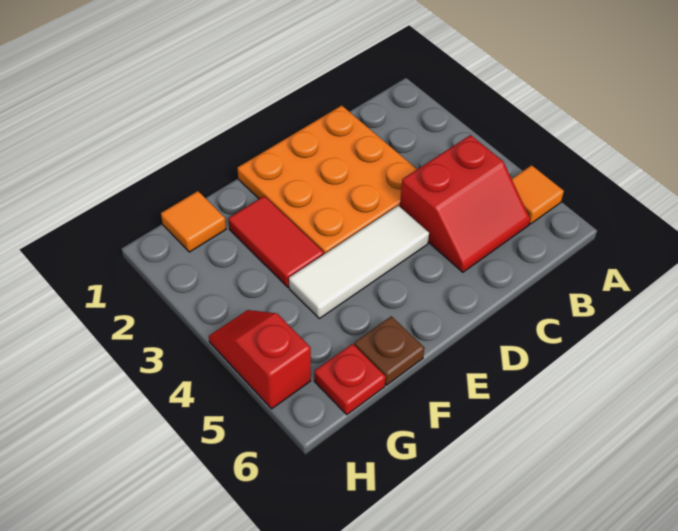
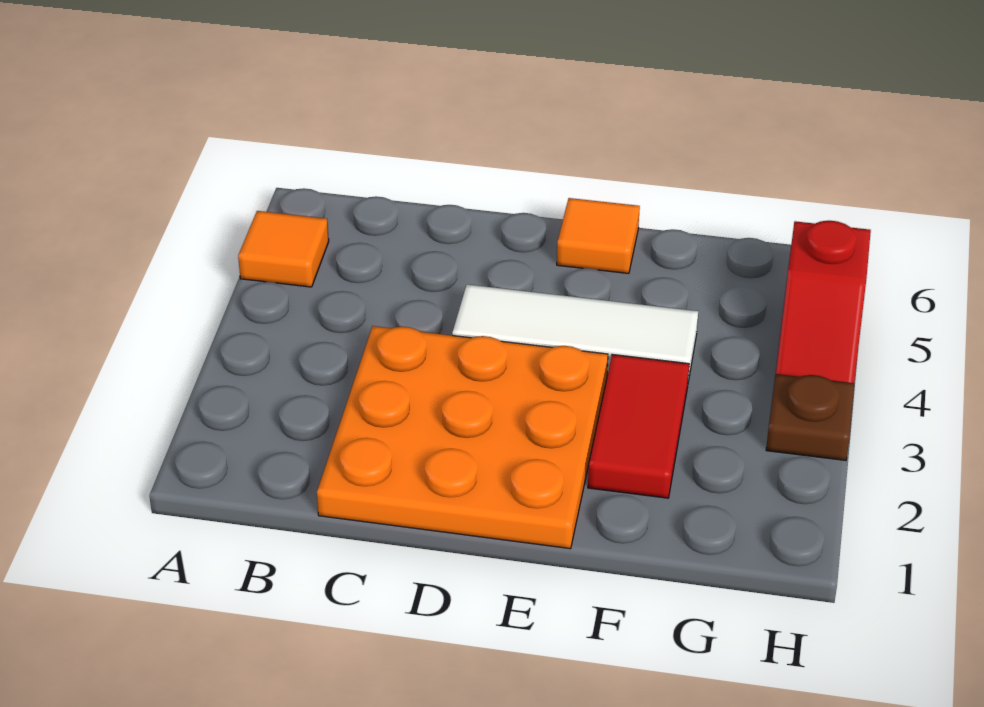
red 2x2 slope [400,135,530,272] -> none
brown 1x1 plate [354,316,424,385] -> brown 1x1 plate moved to [766,374,854,460]
orange 1x1 tile [161,191,226,252] -> orange 1x1 tile moved to [557,198,640,274]
red 1x1 plate [314,344,386,415] -> none

